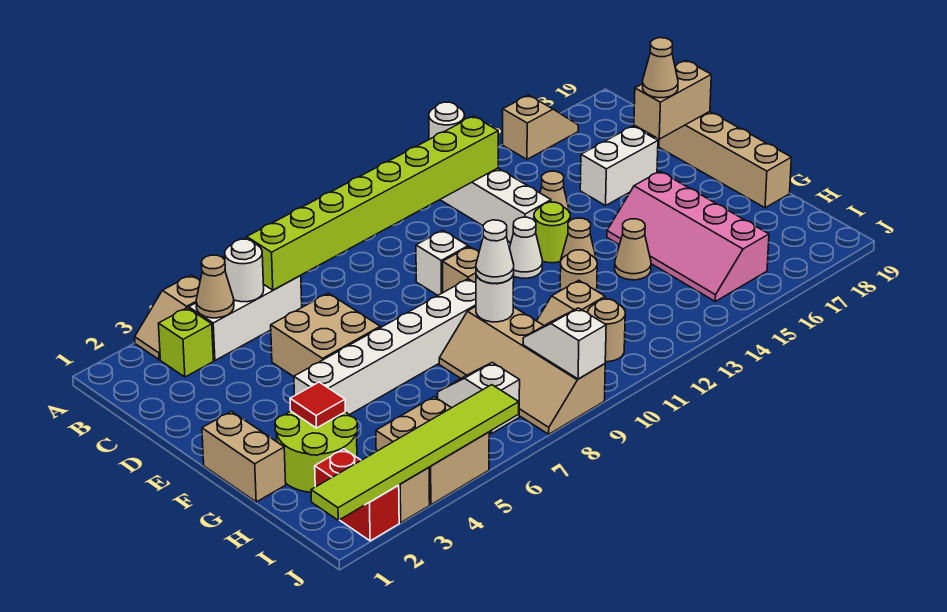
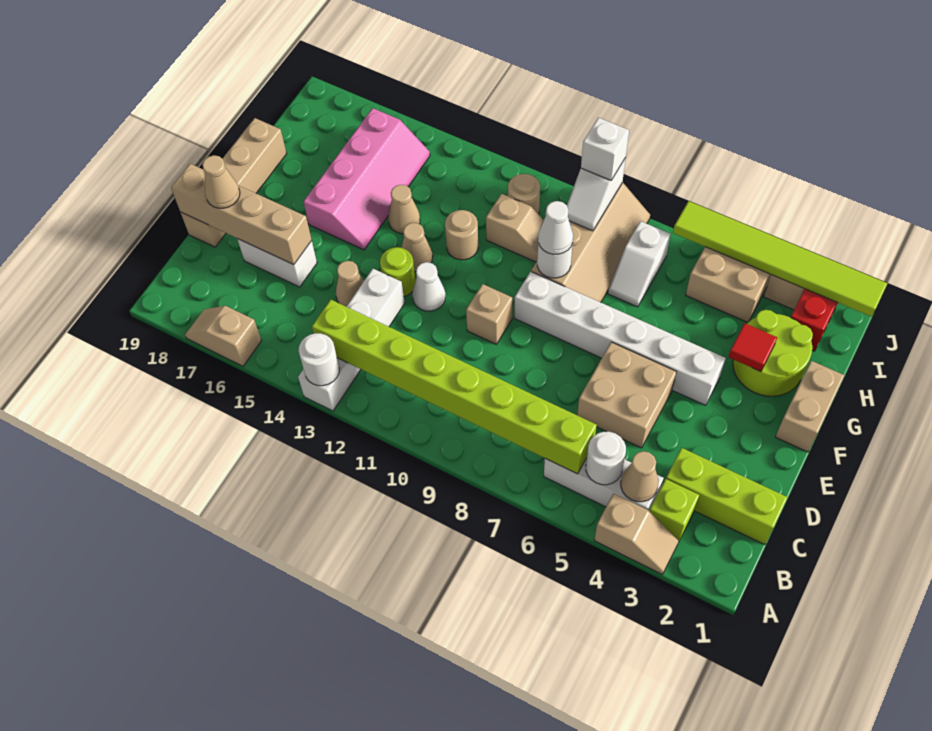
none -> lime 1x3 brick [666,448,788,545]
white 1x1 brick [416,230,468,295] -> white 1x1 brick moved to [581,118,629,180]
tan 1x2 brick [634,61,711,139] -> tan 1x4 brick [171,164,312,265]

